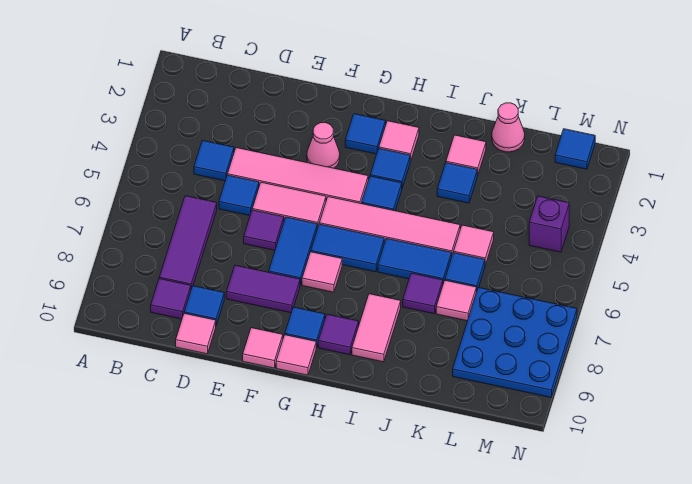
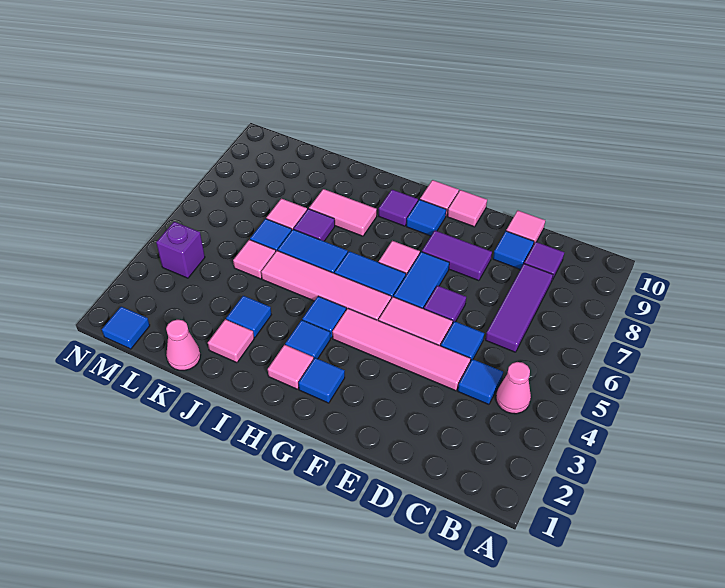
pink 1x1 cone [307,123,340,168] -> pink 1x1 cone moved to [496,362,531,414]
pink 1x2 tile [352,294,401,362] -> pink 1x2 tile turned to [309,189,377,236]
blue 3x3 plate [453,287,577,397] -> none

